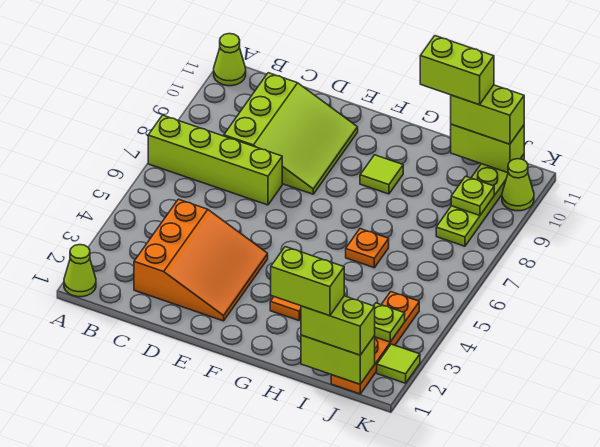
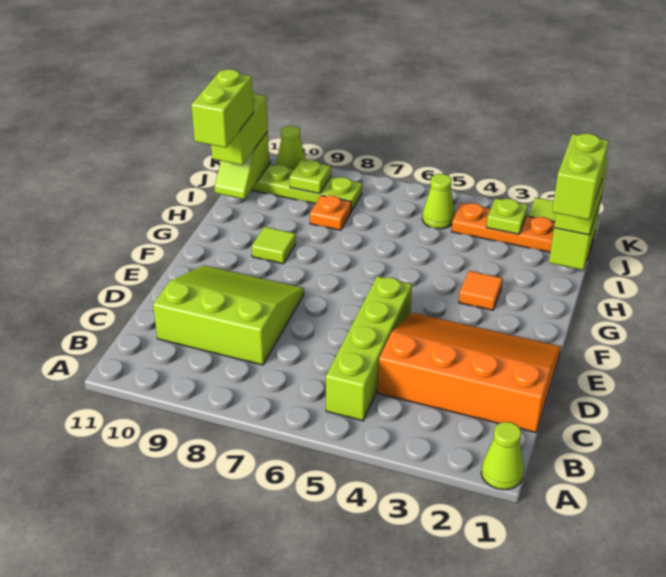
lime 1x4 brick [148,115,282,205] -> lime 1x4 brick moved to [326,276,412,421]
lime 1x1 cone [214,34,246,86] -> lime 1x1 cone moved to [422,174,455,229]
orange 3x3 slope [134,199,268,321] -> orange 3x4 slope [378,313,561,433]
orange 1x1 plate [346,229,389,268] -> orange 1x1 plate moved to [310,195,351,230]
lime 1x2 brick [451,124,524,173] -> lime 1x2 slope [215,131,269,199]

